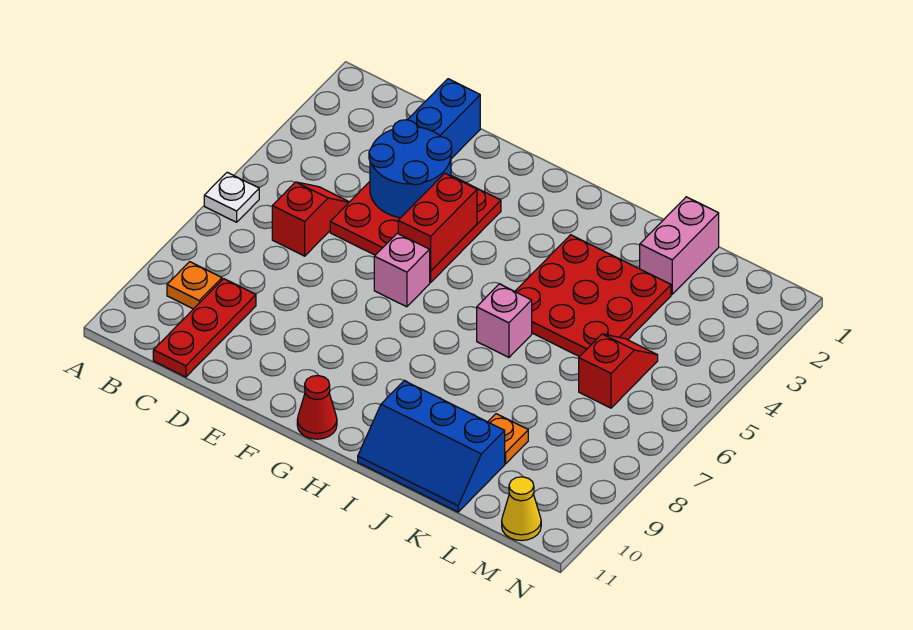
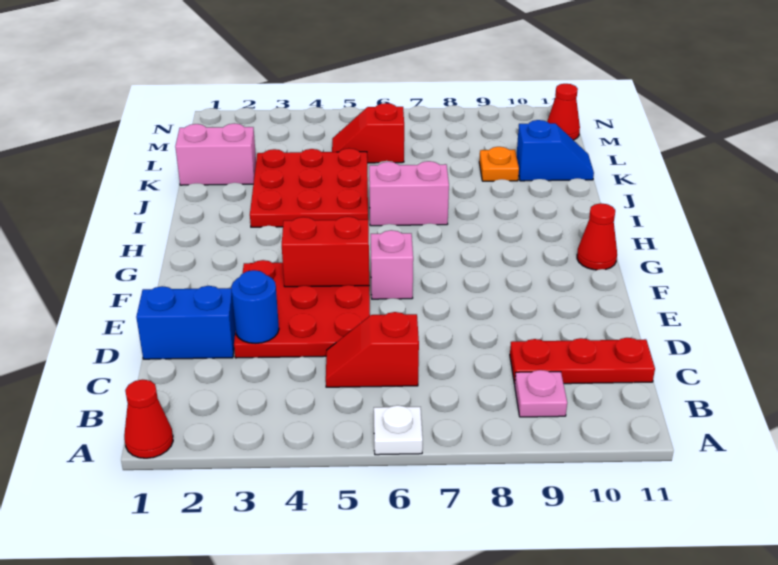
none -> red 1x1 cone [124,380,173,458]
orange 1x1 plate [167,262,222,309] -> pink 1x1 plate [515,370,567,417]
blue 2x2 round brick [369,120,452,218] -> blue 1x1 round brick [231,270,279,343]
pink 1x1 brick [477,284,532,357] -> pink 1x2 brick [369,161,449,226]
blue 2x3 slope [358,381,505,512] -> blue 1x2 slope [516,120,594,181]
yellow 1x1 cone [502,477,541,541] -> red 1x1 cone [547,84,580,140]

